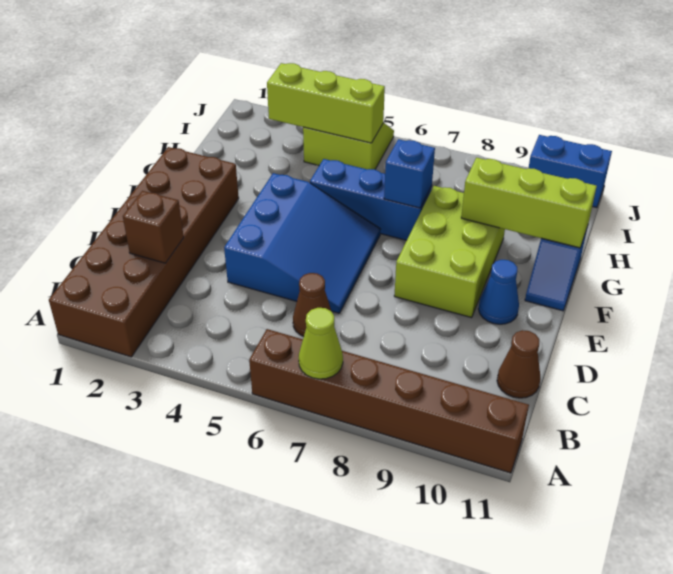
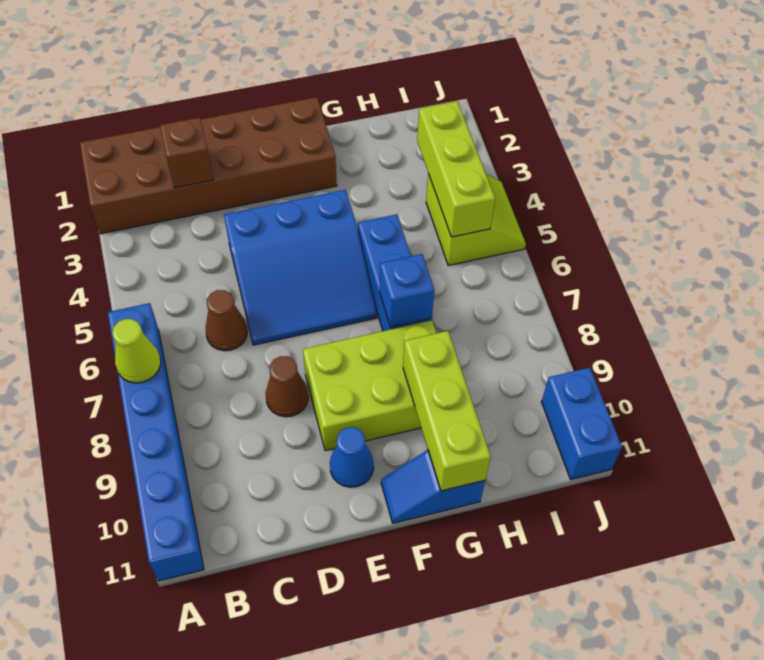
brown 1x6 brick [249,329,529,473] -> blue 1x6 brick [108,303,204,581]
brown 1x1 cone [497,330,540,398] -> brown 1x1 cone moved to [266,356,308,417]

